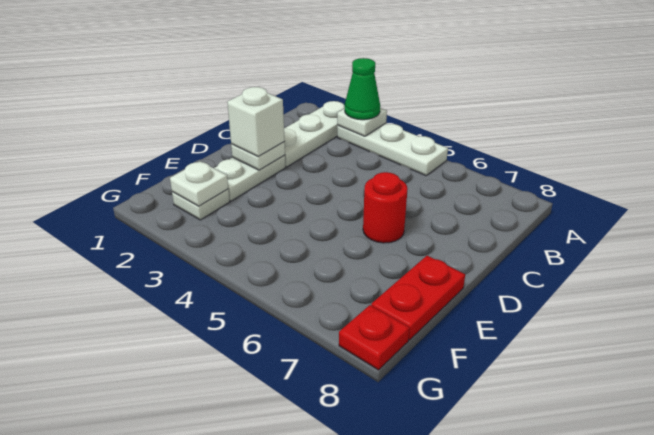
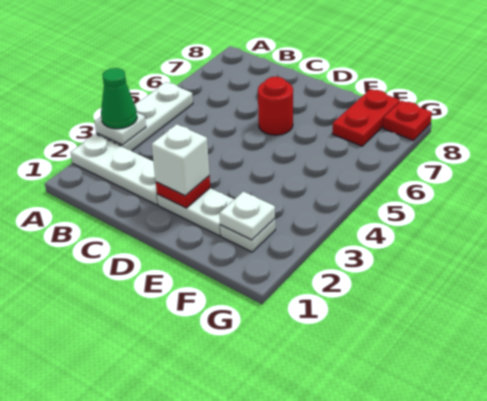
white 1x1 plate [231,142,285,170] -> red 1x1 plate [156,176,210,208]
red 1x2 plate [371,256,465,340] -> red 1x2 plate turned to [332,89,400,146]

